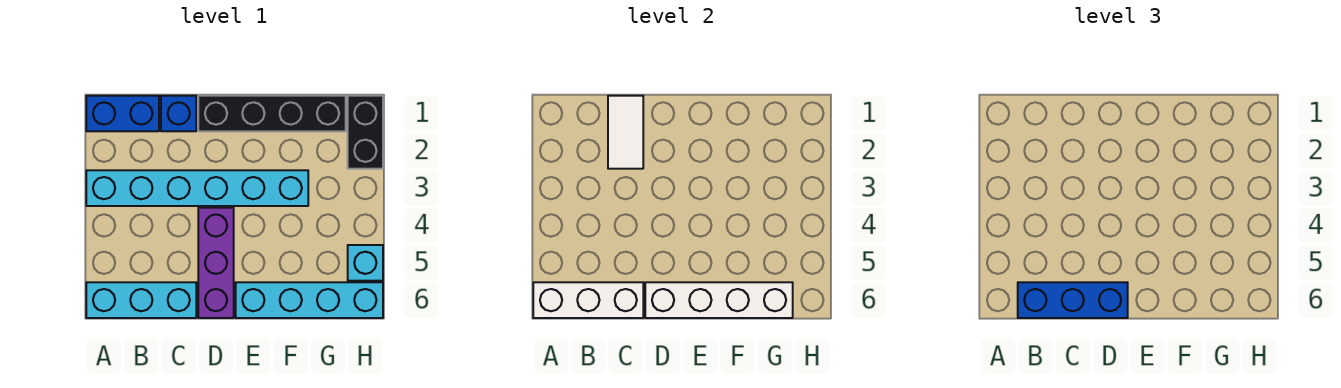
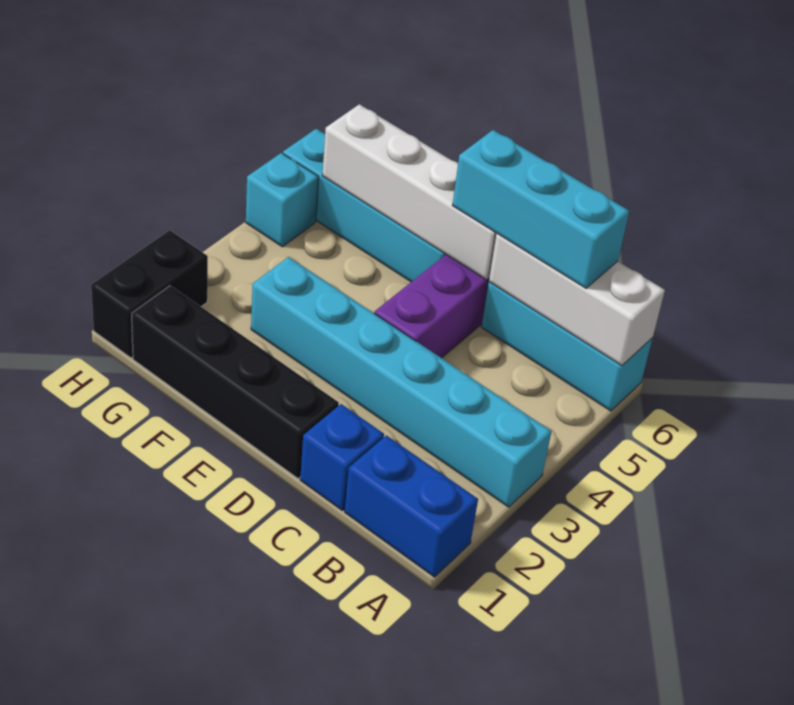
blue 1x3 brick [1018,282,1128,318] -> cyan 1x3 brick [452,130,629,288]
white 1x2 tile [608,96,643,169] -> none

